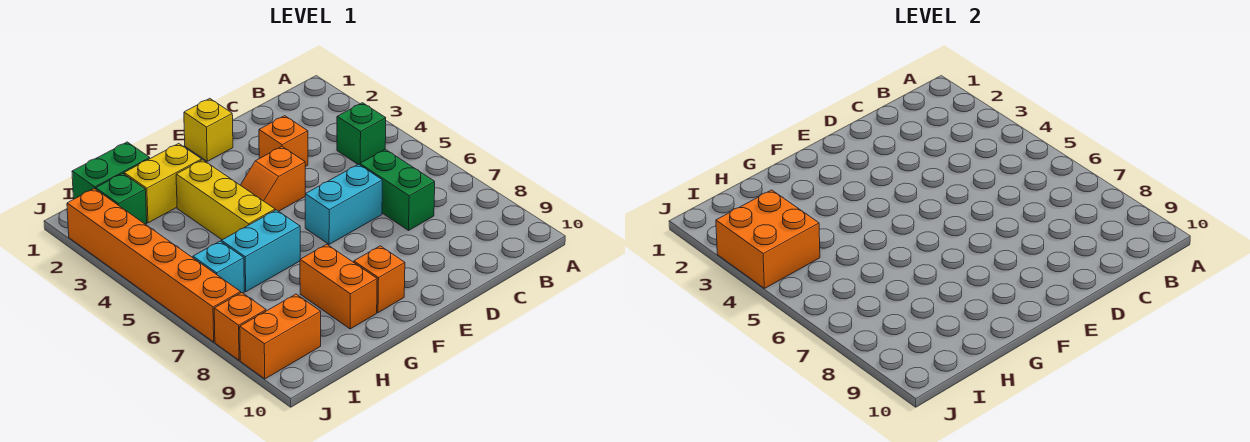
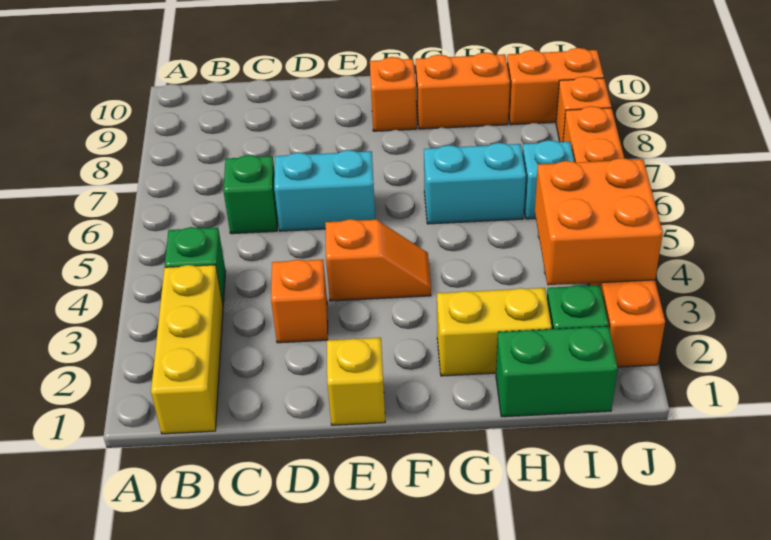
green 1x2 brick [360,149,435,230] -> green 1x1 brick [223,155,278,234]
yellow 1x3 brick [176,160,275,240] -> yellow 1x3 brick moved to [151,265,223,434]
orange 1x2 brick [300,244,377,329] -> orange 1x2 brick turned to [416,52,510,129]

